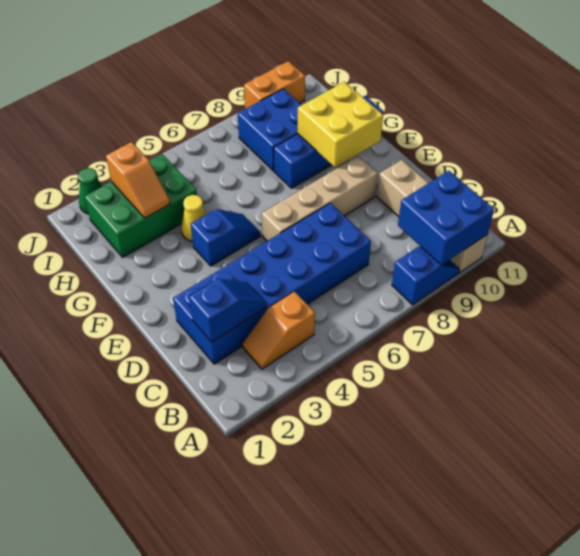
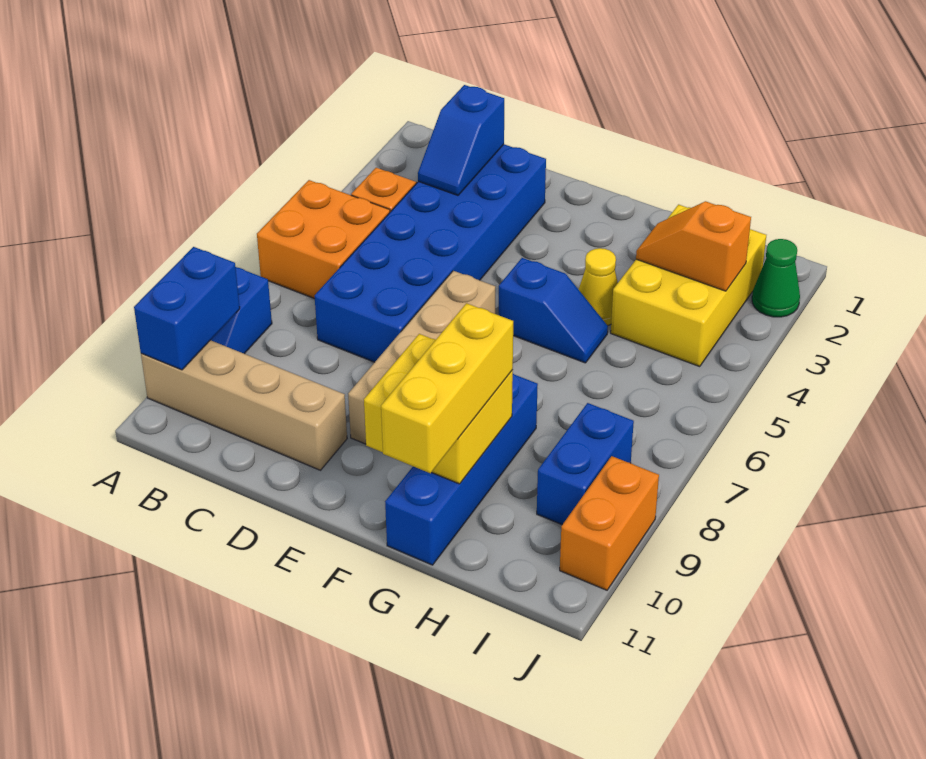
none -> orange 2x2 brick [257,180,390,299]
blue 2x2 brick [398,171,494,265] -> blue 1x2 brick [134,247,240,370]
blue 1x2 slope [191,209,260,266] -> blue 1x2 slope turned to [499,258,608,363]
none -> yellow 1x3 brick [381,303,513,473]
green 2x3 brick [84,154,197,257] -> yellow 2x3 brick [611,205,766,366]
blue 2x2 brick [238,89,301,171] -> blue 1x2 brick [537,403,634,525]

